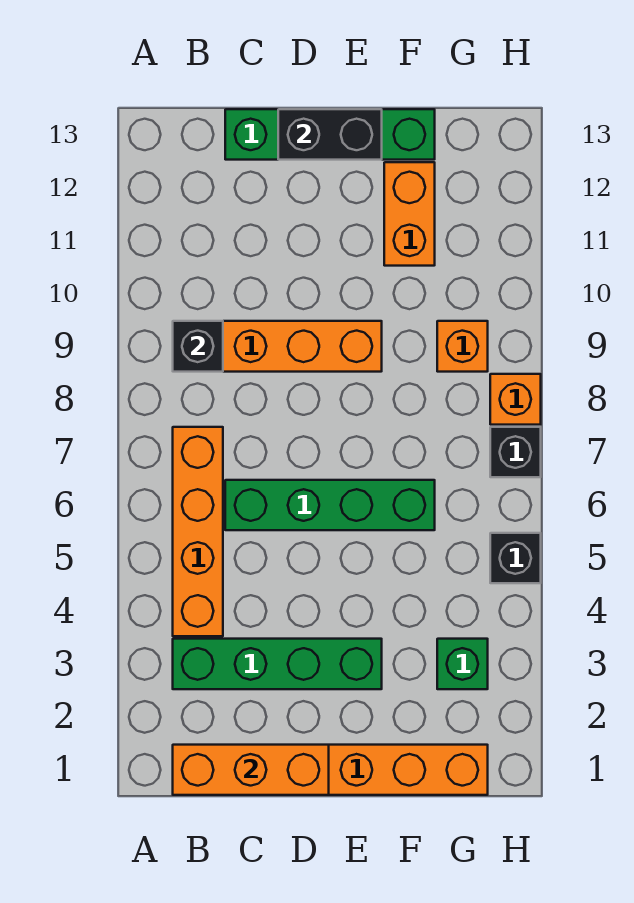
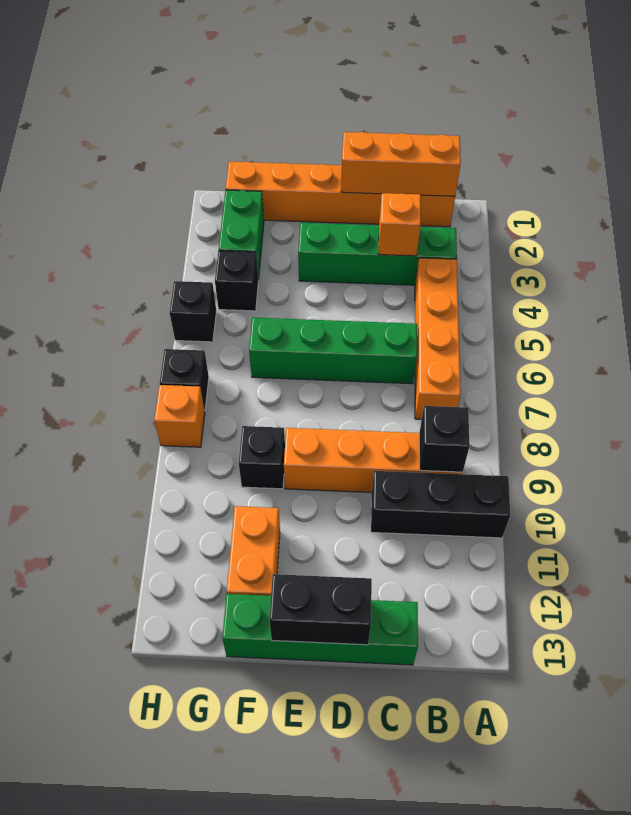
none -> black 1x3 brick [371,471,510,538]
none -> black 1x1 brick [239,426,285,489]
green 1x1 brick [437,639,488,689] -> green 1x2 brick [219,190,264,279]
none -> black 1x1 brick [215,251,258,311]
orange 1x1 brick [437,321,488,372] -> orange 1x1 brick moved to [379,193,421,256]

